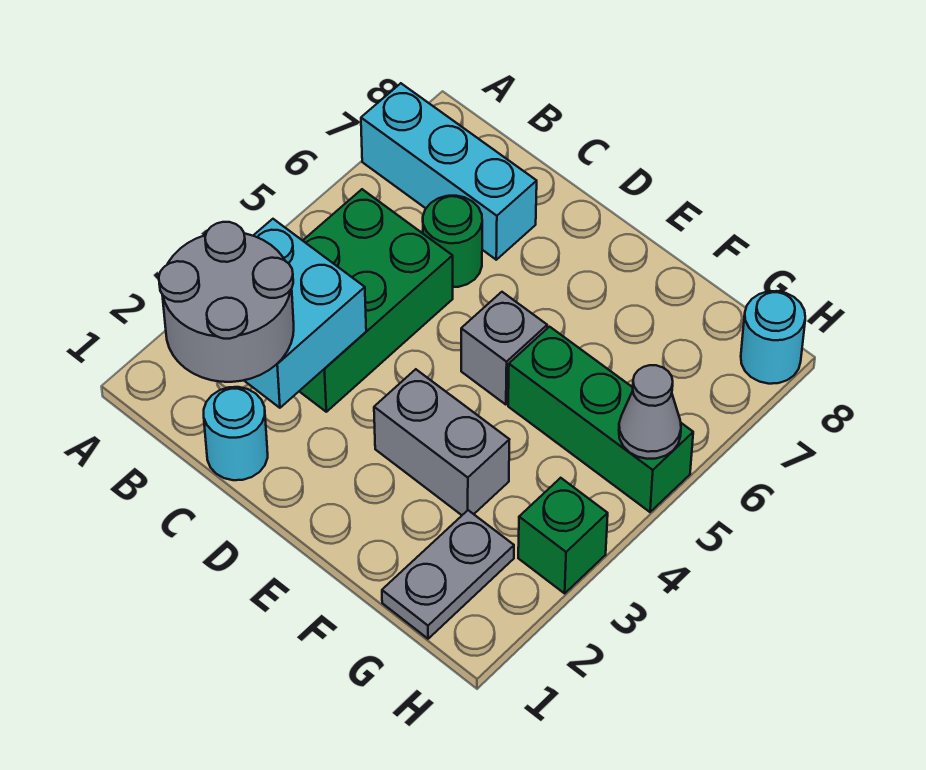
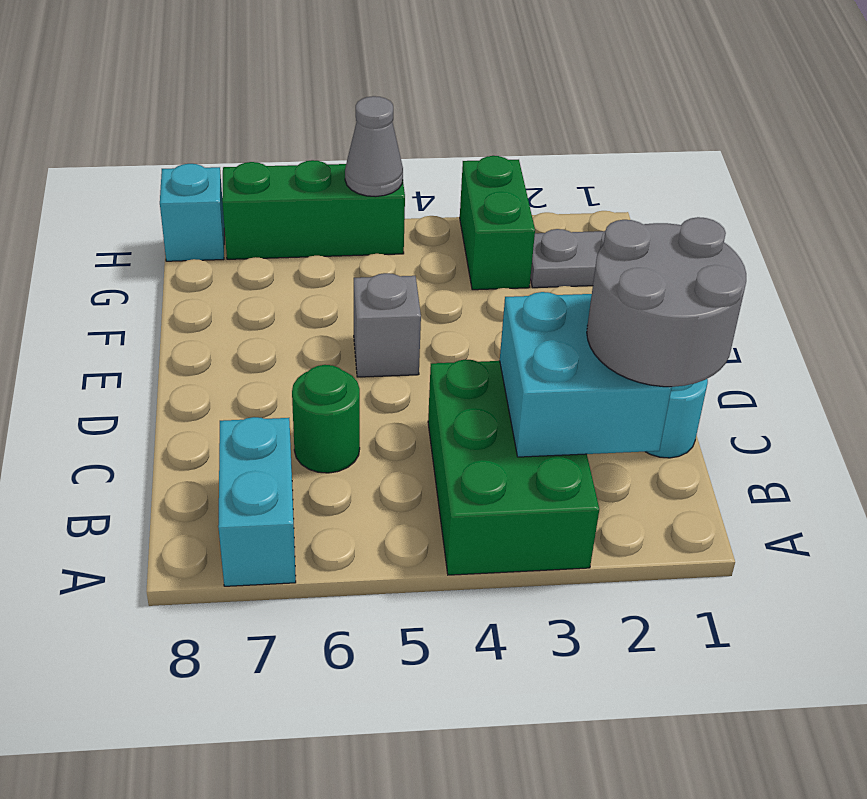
cyan 1x3 brick [361,83,537,260] -> cyan 1x2 brick [218,417,296,586]
green 2x3 brick [299,189,453,412] -> green 2x3 brick turned to [428,359,599,575]
grey 1x2 brick [374,369,509,515] -> none
green 1x3 brick [508,327,693,512] -> green 1x3 brick turned to [222,160,405,259]
green 1x1 brick [518,478,608,593] -> green 1x2 brick [460,156,535,290]
cyan 1x1 round brick [741,291,805,384] -> cyan 1x1 brick [160,164,224,261]

